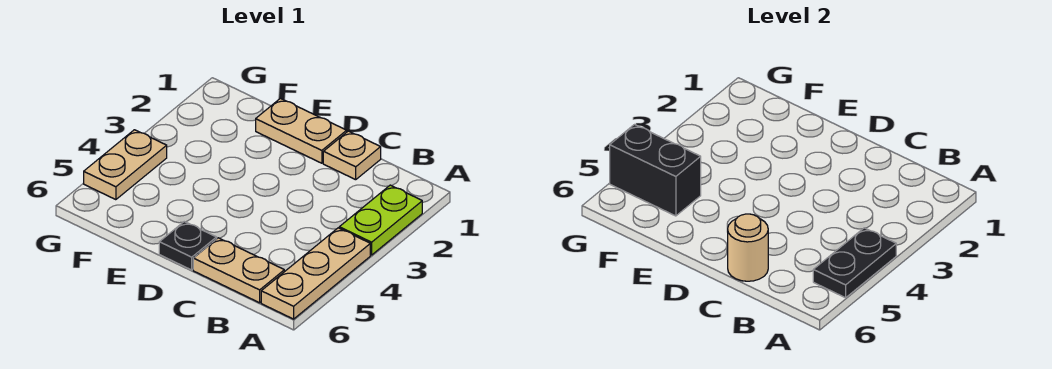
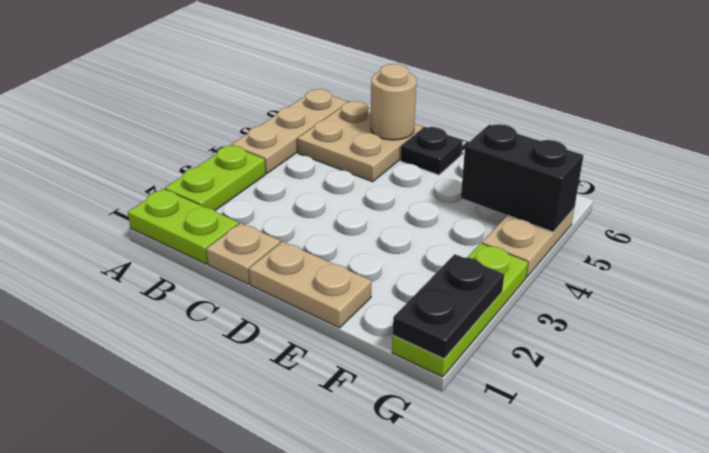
none -> lime 1x2 plate [128,189,239,264]
black 1x2 plate [813,228,896,298] -> black 1x2 plate moved to [393,254,504,359]
tan 1x2 plate [193,238,284,303] -> tan 2x2 plate [297,101,423,182]
none -> lime 1x3 plate [392,243,528,377]

